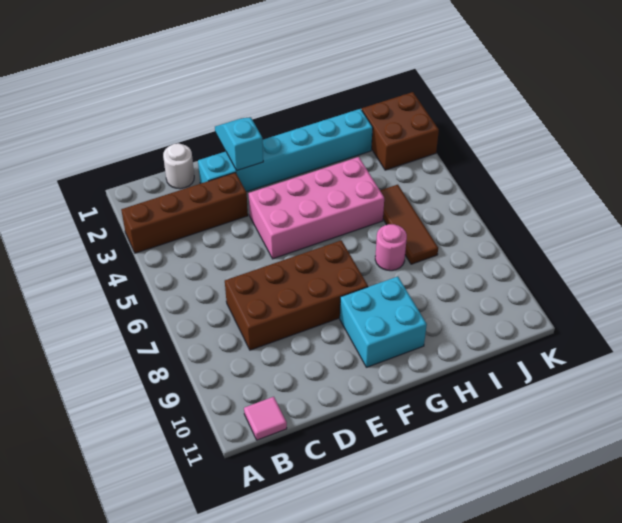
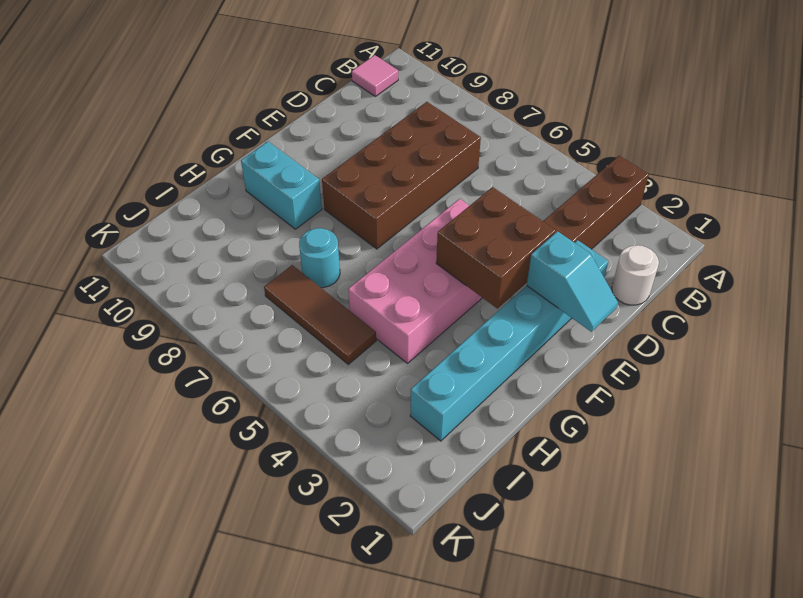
cyan 2x2 brick [340,277,427,367] -> cyan 1x2 brick [241,142,322,229]
pink 1x1 round brick [375,224,407,271] -> cyan 1x1 round brick [299,228,340,288]
brown 2x2 brick [362,92,439,170] -> brown 2x2 brick moved to [436,187,556,309]

